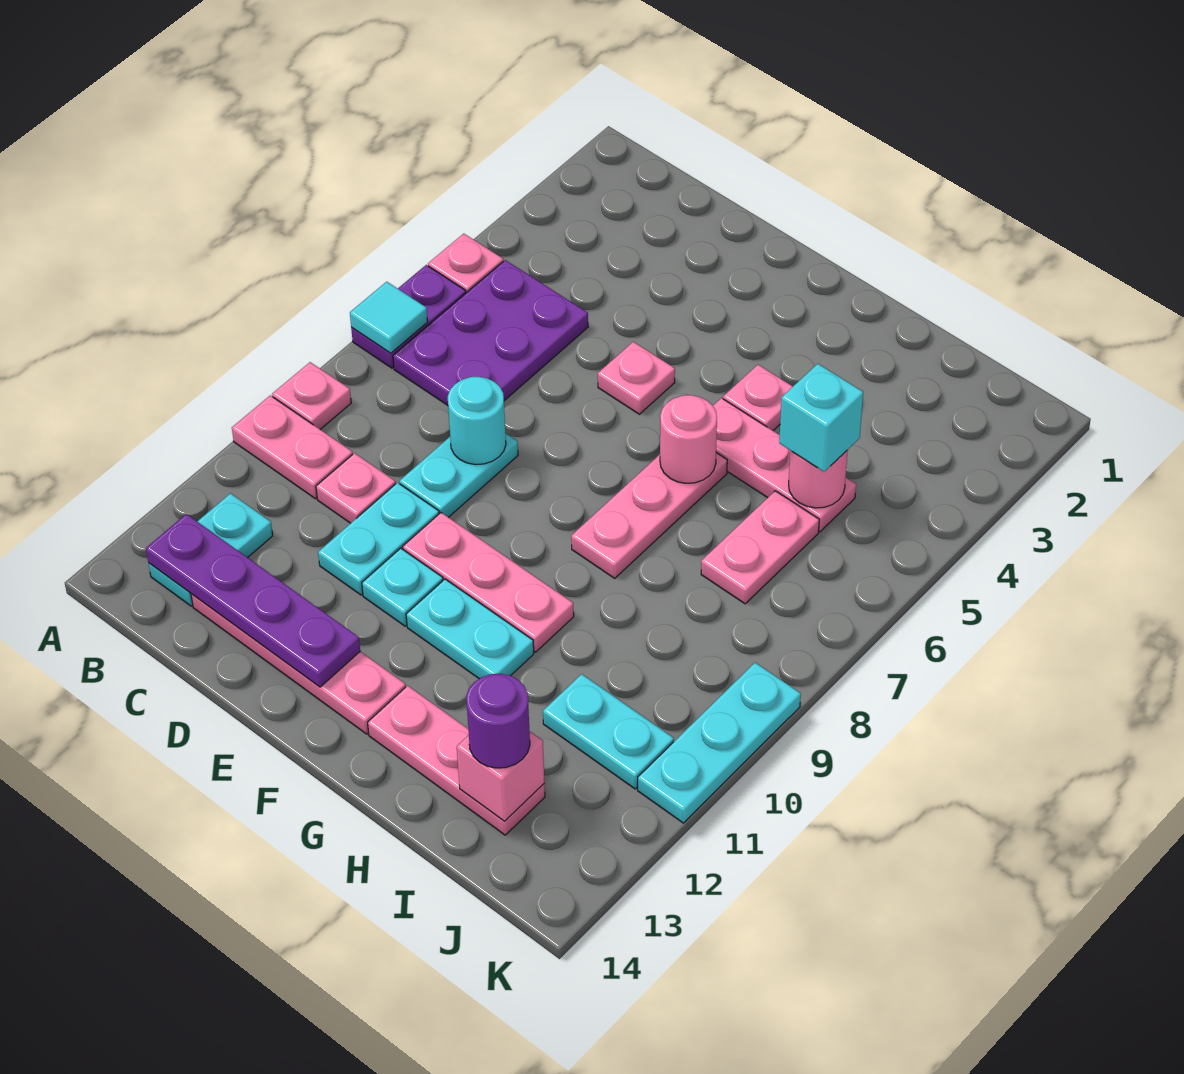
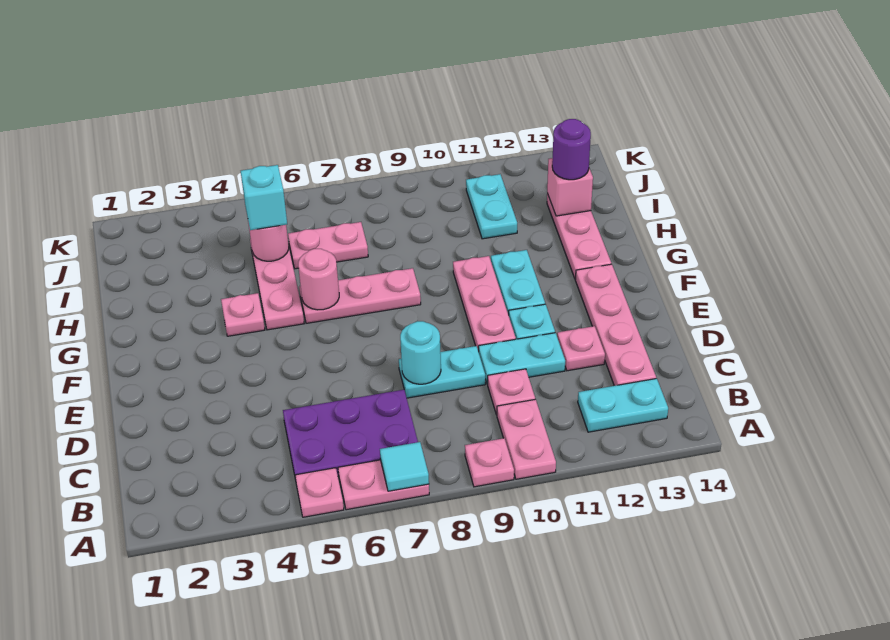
purple 1x2 plate [351,265,466,368] -> pink 1x2 plate [338,460,429,510]
purple 1x4 plate [146,514,360,687] -> none
pink 1x1 plate [598,342,675,414] -> pink 1x1 plate moved to [557,326,605,371]
cyan 1x3 plate [638,663,801,823] -> none

